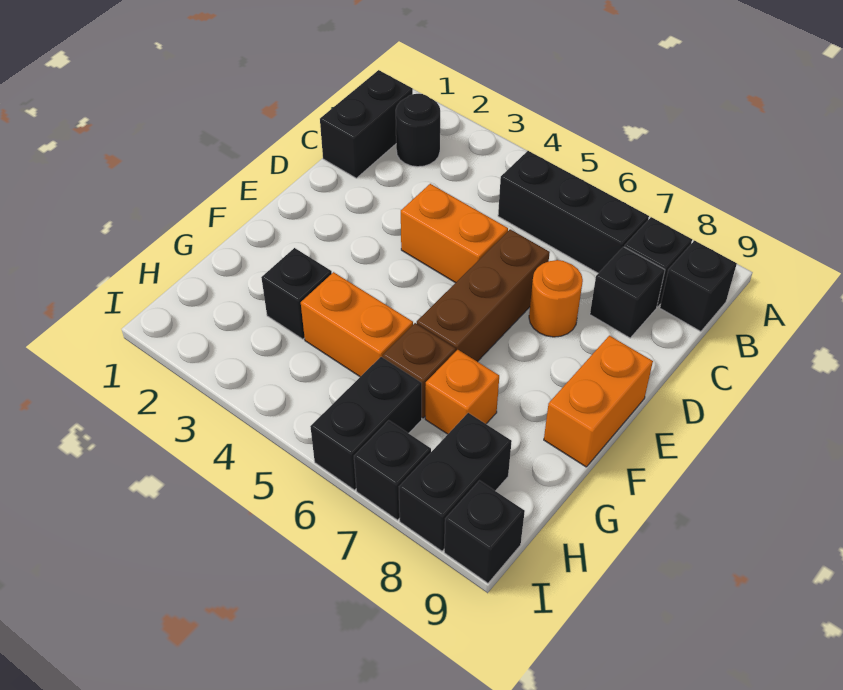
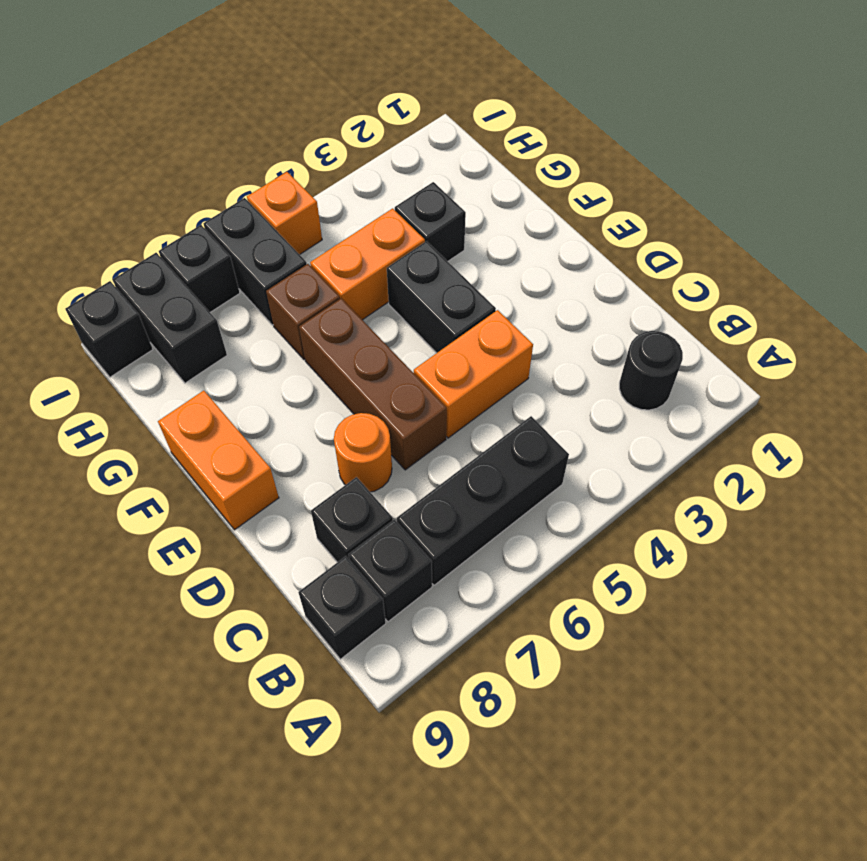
black 1x2 brick [320,70,413,178] -> black 1x2 brick moved to [387,241,496,353]
orange 1x1 brick [425,350,499,434] -> orange 1x1 brick moved to [247,172,322,255]

